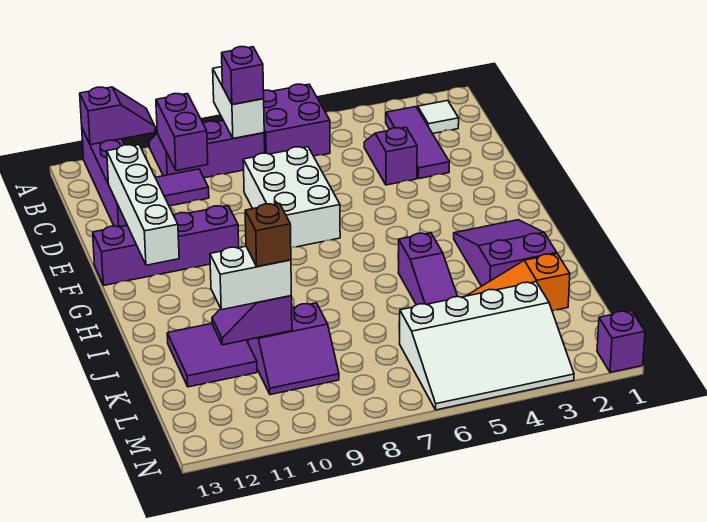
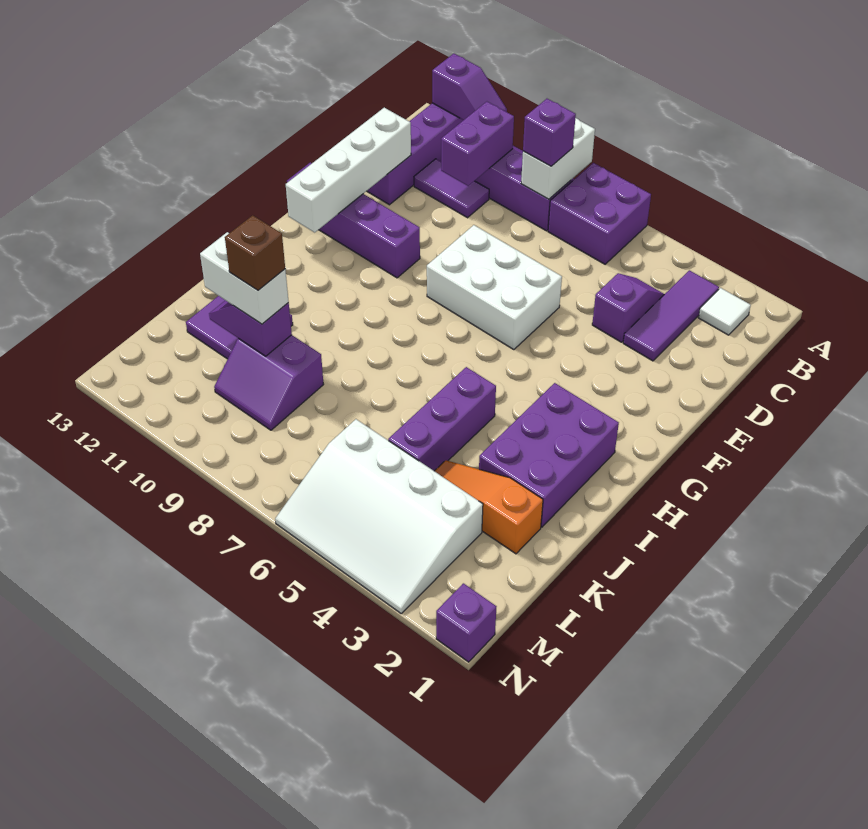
white 2x3 brick [243,147,340,248] -> white 2x3 brick turned to [427,225,562,350]
purple 2x3 slope [454,220,557,286] -> purple 2x3 brick [479,383,619,527]
purple 1x3 slope [398,233,458,305] -> purple 1x3 brick [388,367,496,471]

